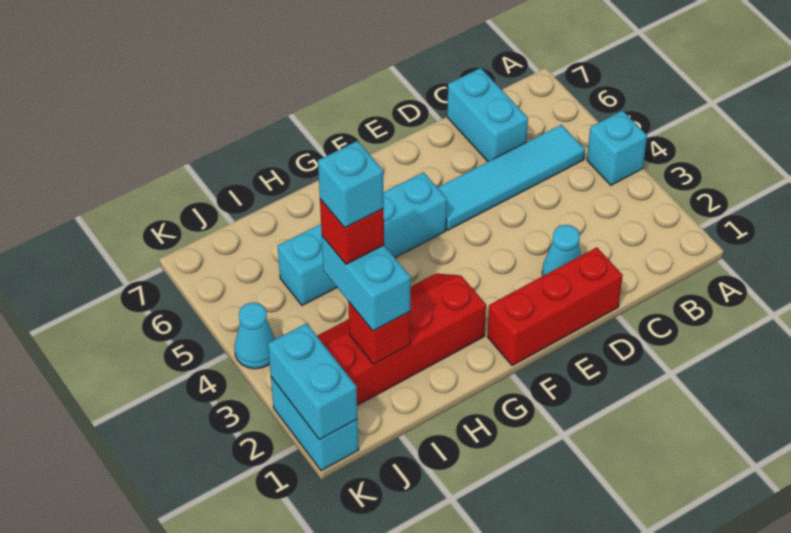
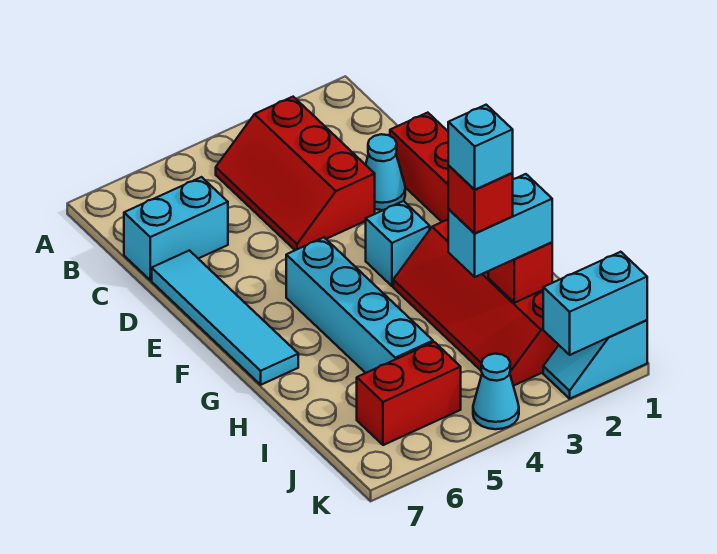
cyan 1x1 brick [587,111,647,185] -> cyan 1x1 brick moved to [366,201,430,286]
none -> red 2x3 slope [216,97,375,250]
cyan 1x4 tile [437,125,585,230] -> cyan 1x4 tile moved to [152,250,298,385]
none -> red 1x2 brick [357,342,461,445]
cyan 1x2 brick [271,377,359,471] -> cyan 1x2 slope [543,320,647,399]

